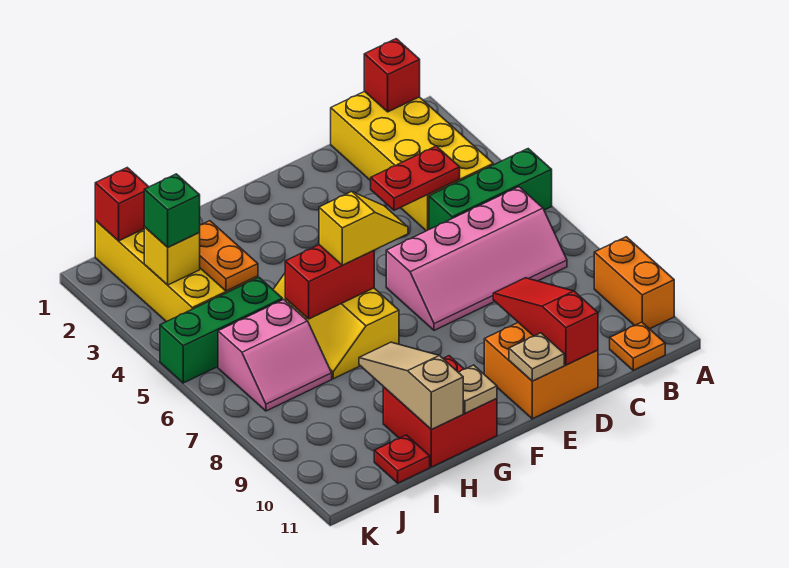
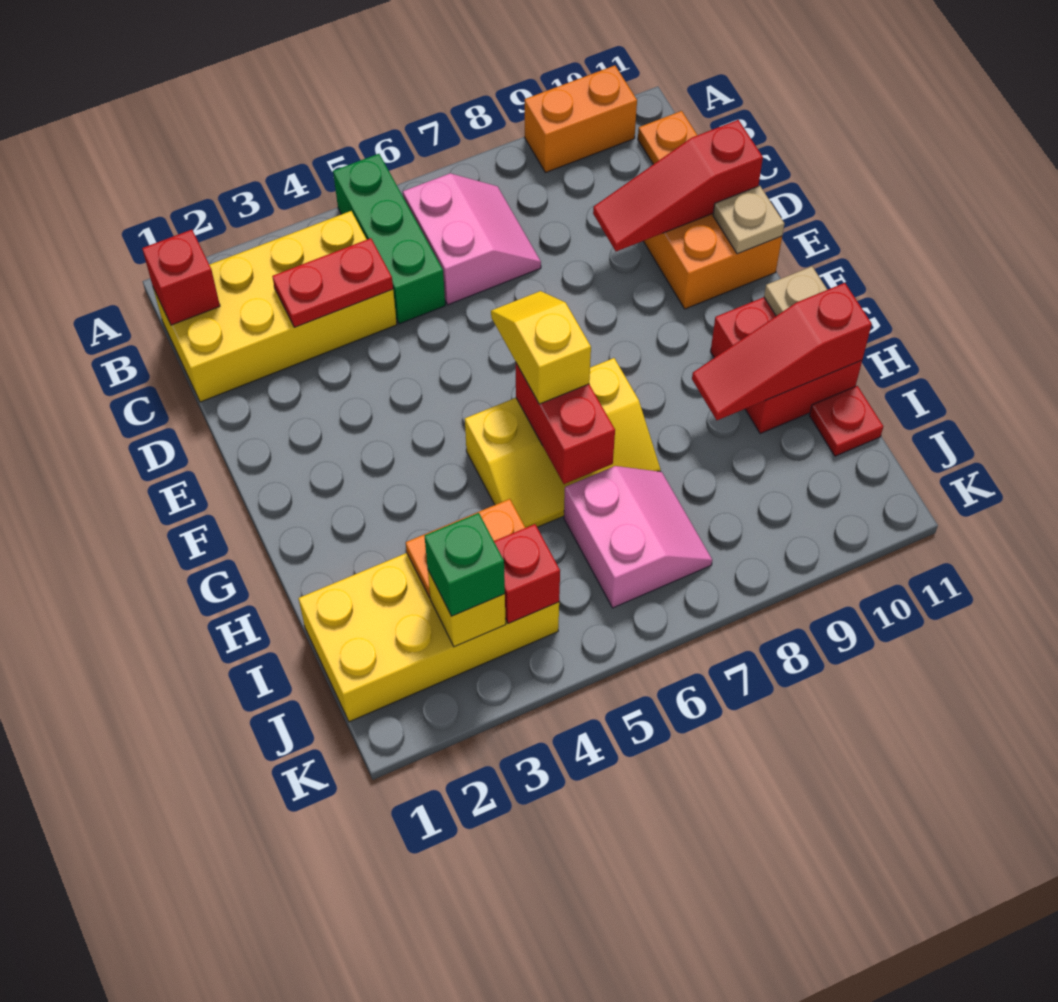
pink 2x4 slope [386,187,567,330] -> pink 2x2 slope [403,173,541,305]
red 1x2 plate [371,146,460,210] -> red 1x2 plate turned to [272,238,393,327]
tan 1x3 slope [359,342,463,430] -> red 1x3 slope [692,283,872,420]
green 1x3 brick [160,278,282,383] -> none
red 1x1 brick [95,168,149,241] -> red 1x1 brick moved to [494,524,560,624]

